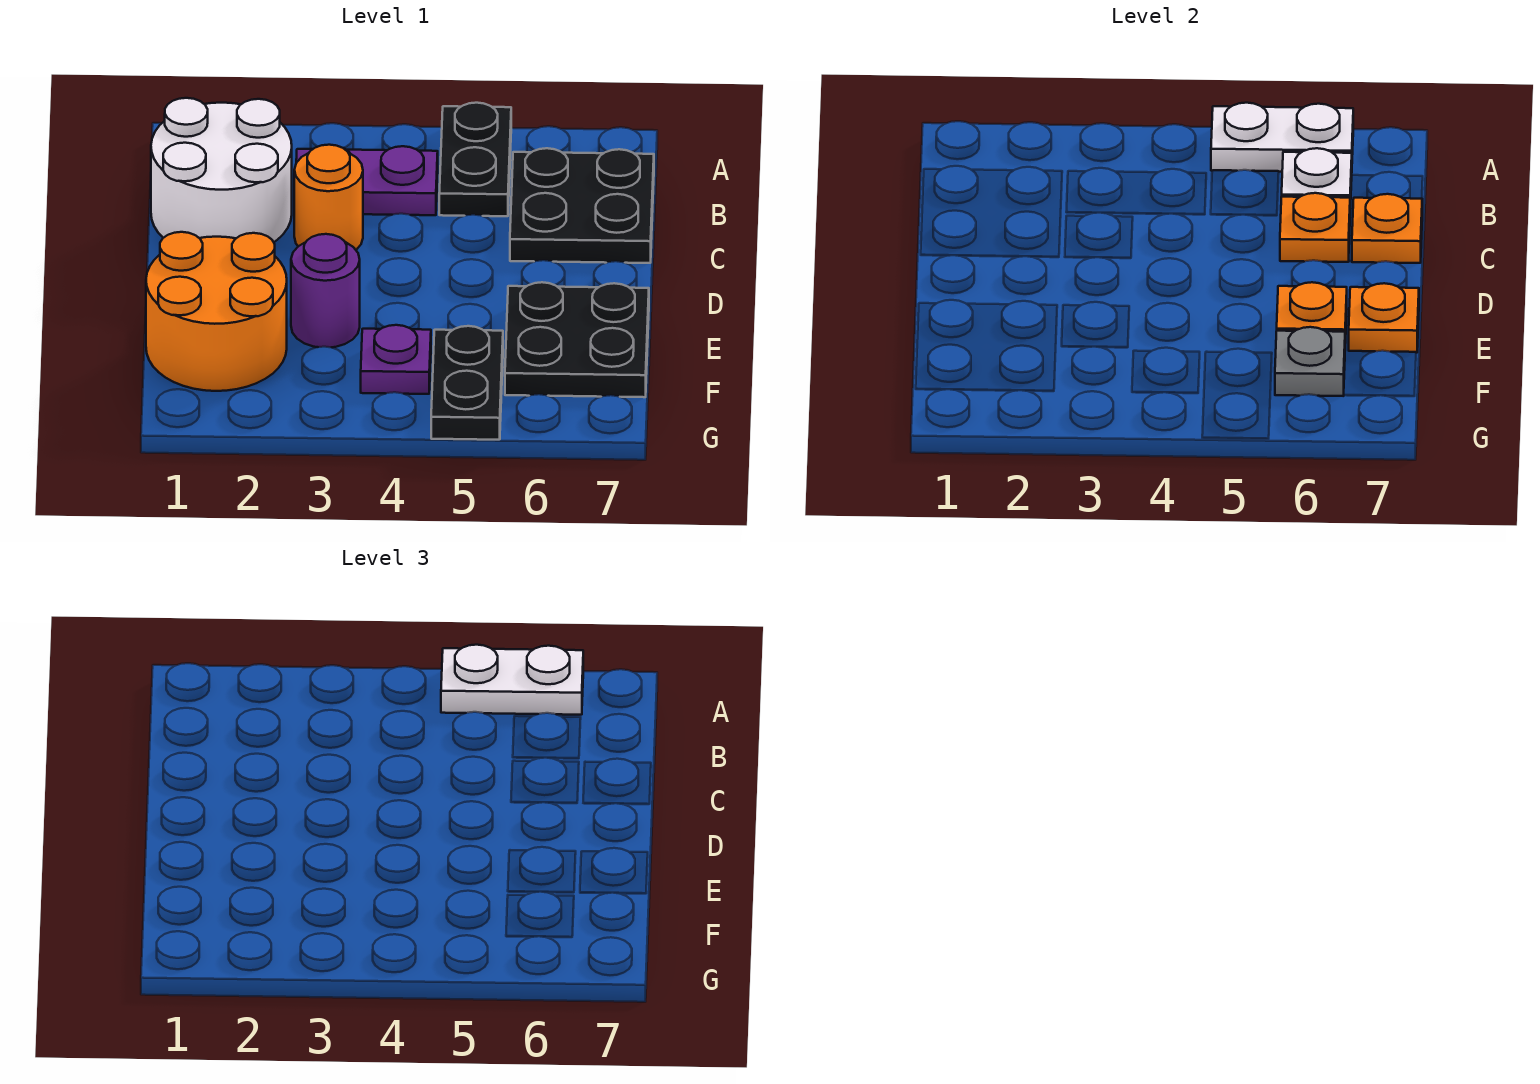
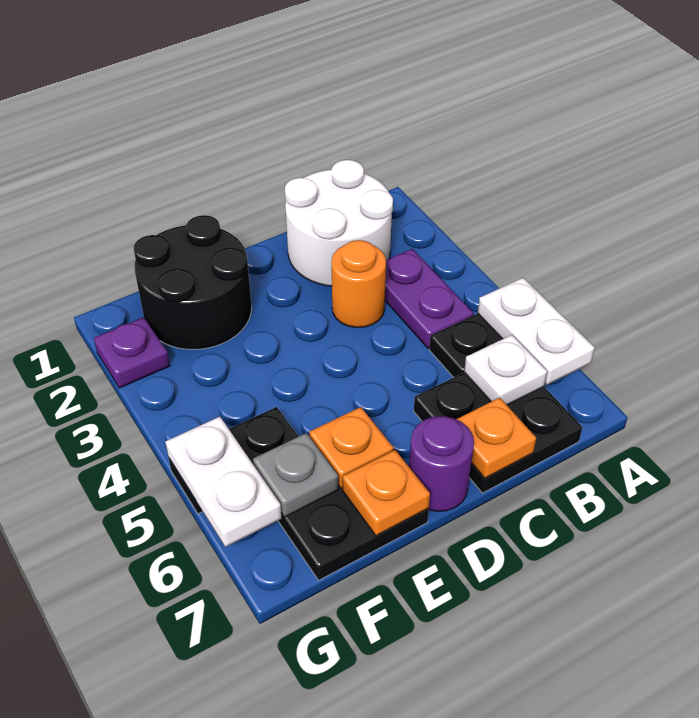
white 1x2 plate [441,645,583,715] -> white 1x2 plate moved to [165,417,282,547]
orange 1x1 plate [1280,193,1350,262] -> none
orange 2x2 round brick [146,232,287,391] -> black 2x2 round brick [134,215,252,349]
purple 1x1 round brick [291,234,360,347] -> purple 1x1 round brick moved to [409,416,474,511]
purple 1x1 plate [361,325,431,394] -> purple 1x1 plate moved to [94,317,170,388]

